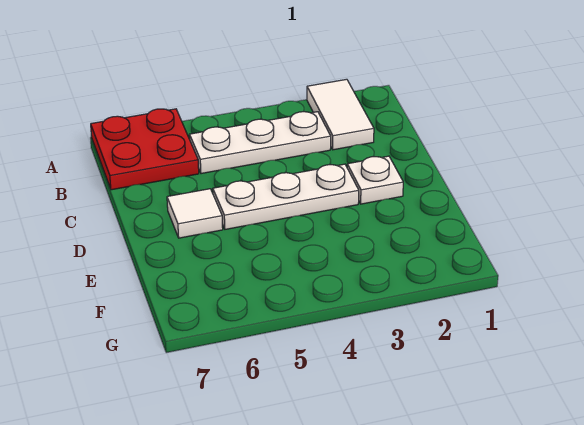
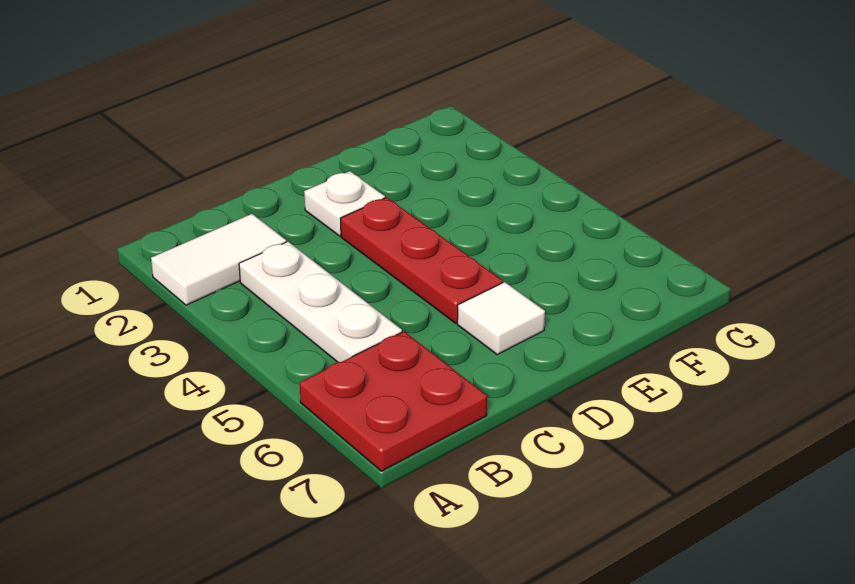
white 1x3 plate [213,164,359,229] -> red 1x3 plate [340,197,503,323]

